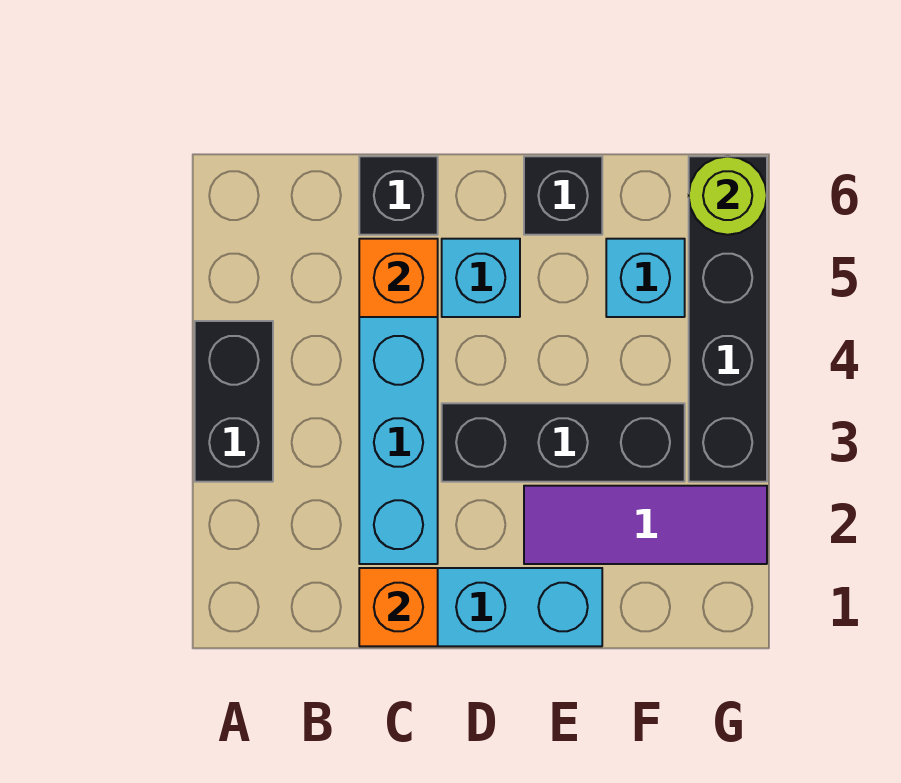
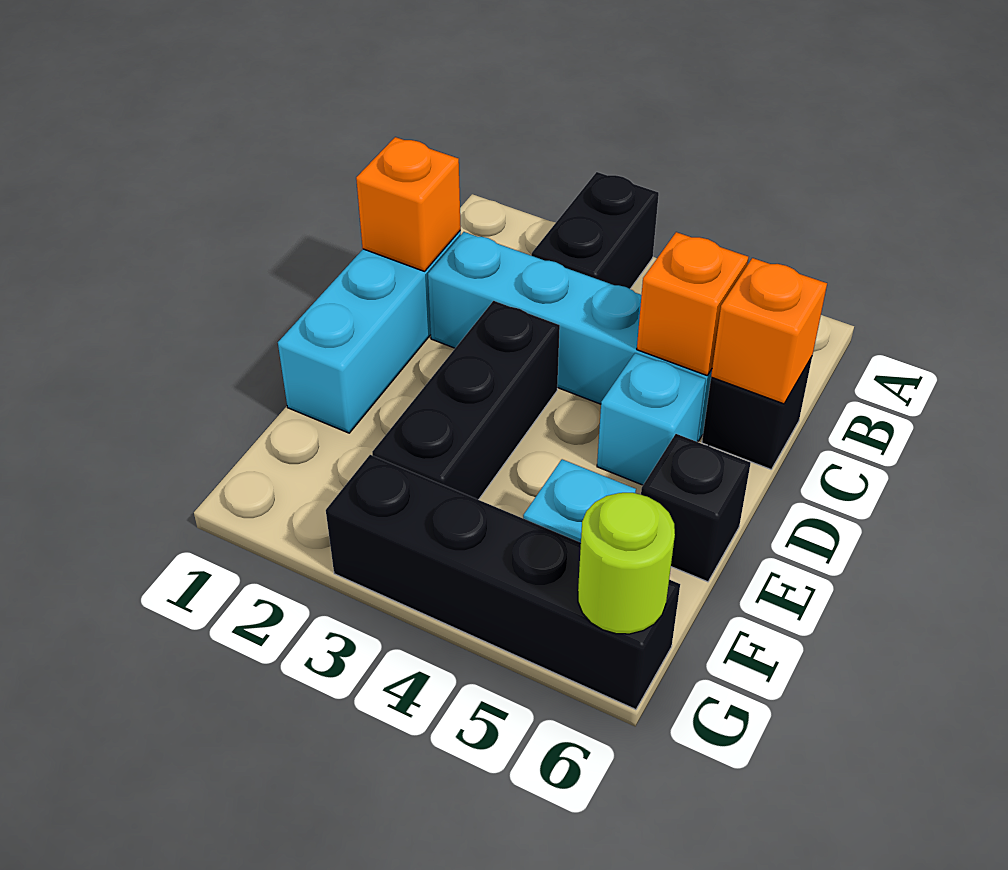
black 1x2 brick [195,321,273,482] -> black 1x2 brick turned to [531,172,659,289]
none -> orange 1x1 brick [711,258,827,404]
purple 1x3 tile [524,486,767,564] -> none

